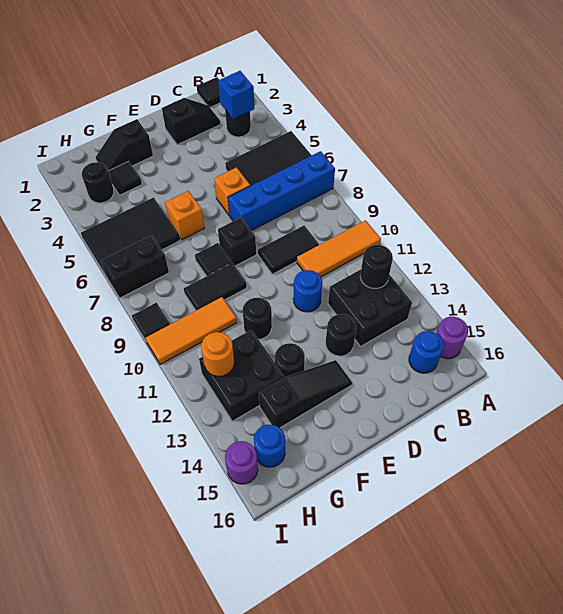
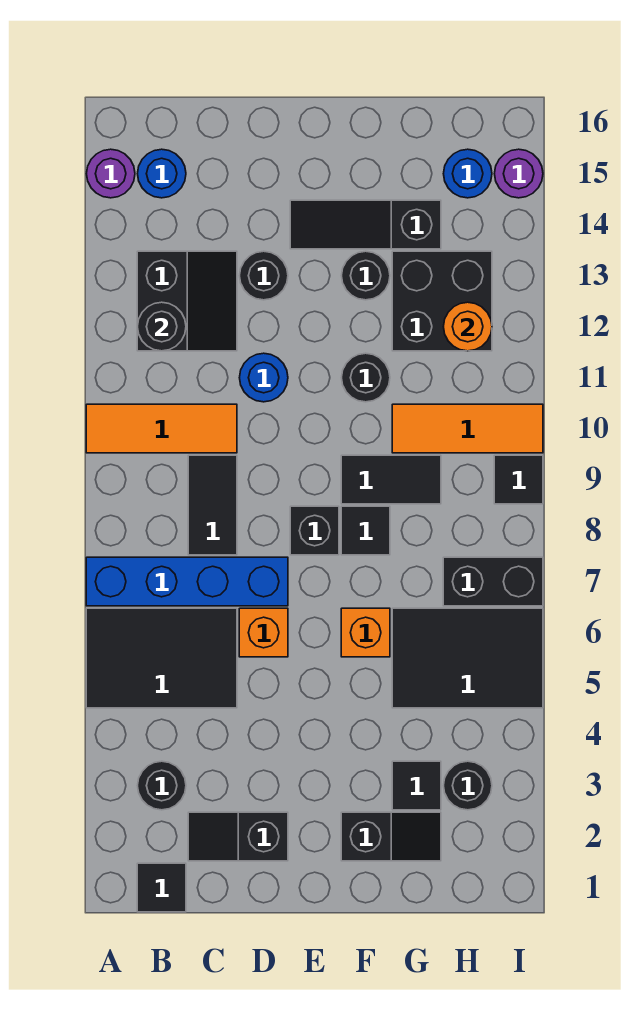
blue 1x1 brick [218,71,254,119] -> none
black 2x2 brick [328,270,412,346] -> black 2x2 slope [137,251,237,351]
black 1x2 tile [258,226,319,274] -> black 1x2 tile turned to [188,455,237,555]

